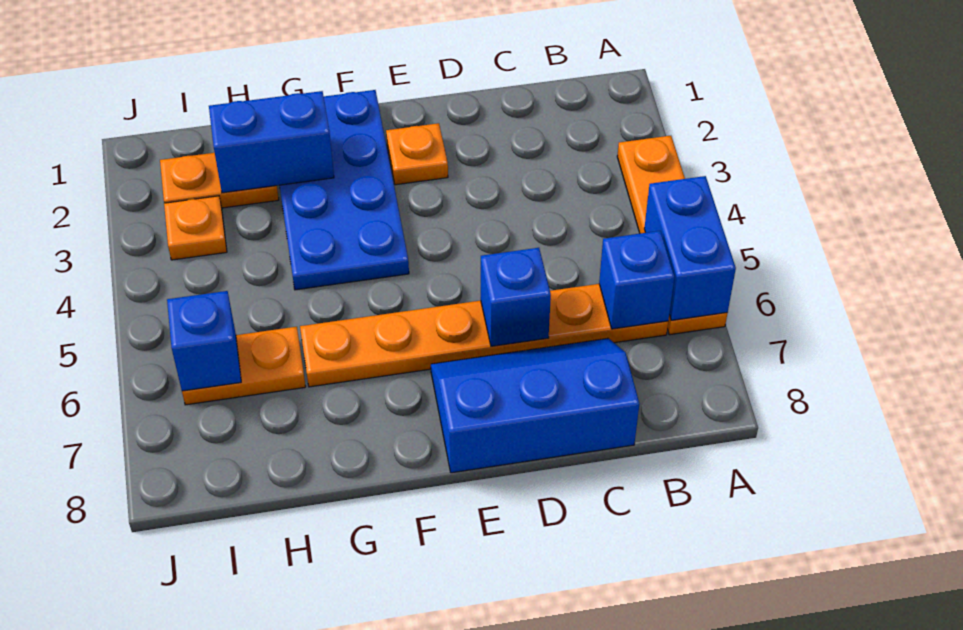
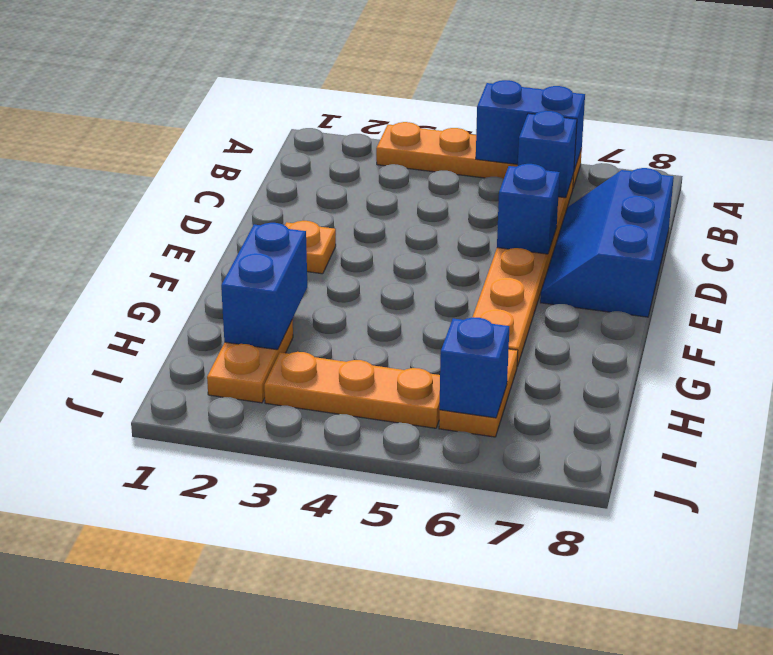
blue 2x4 plate [279,90,409,290] -> none
orange 1x1 plate [164,196,227,260] -> orange 1x3 plate [264,352,440,428]

